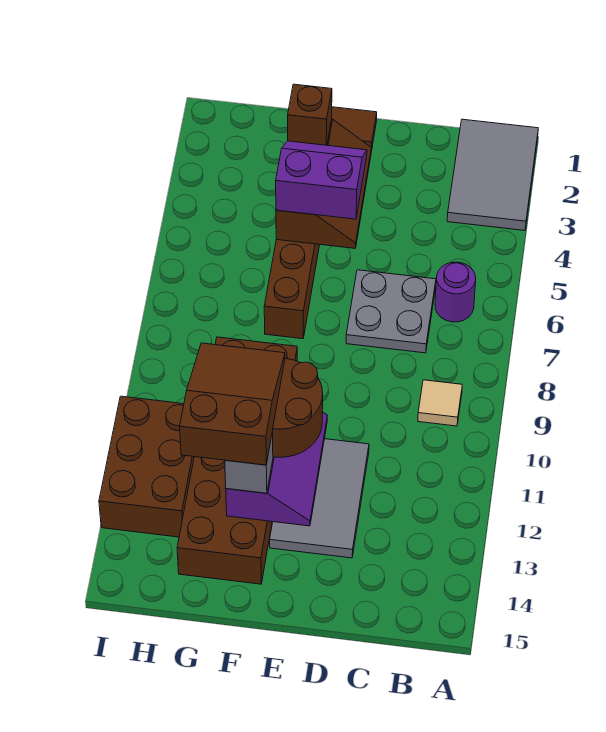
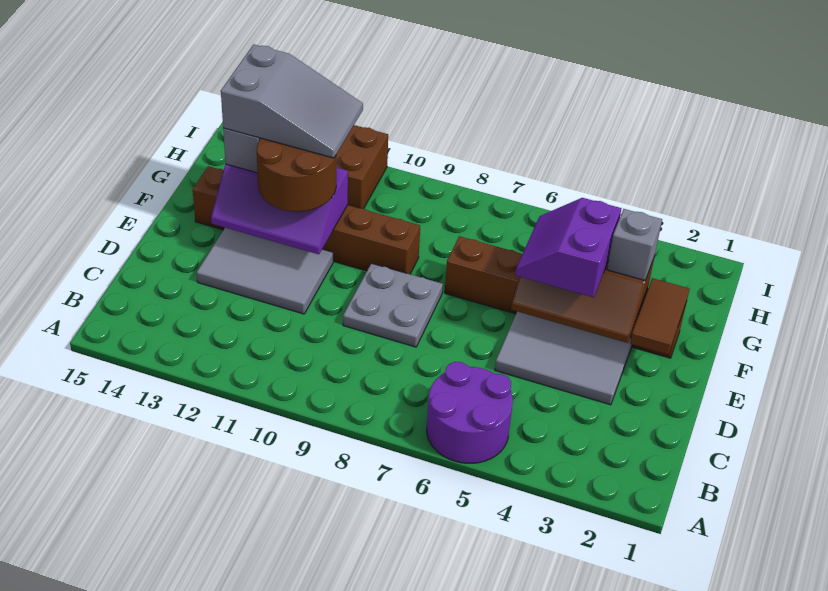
grey 2x3 tile [447,119,538,230] -> grey 2x3 tile moved to [495,311,632,405]
purple 1x1 round brick [435,262,476,322] -> purple 2x2 round brick [427,362,513,463]
tan 1x1 tile [418,380,462,426] -> none
grey 2x2 plate [346,270,436,353] -> grey 2x2 plate moved to [343,263,443,347]
purple 2x2 slope [276,141,367,219] -> purple 2x2 slope turned to [515,198,621,298]
brown 1x1 brick [288,84,332,145] -> grey 1x1 brick [607,209,662,280]
brown 2x6 brick [177,337,297,584] -> brown 1x6 brick [193,166,420,274]
brown 2x3 slope [180,343,285,465] -> grey 2x3 slope [221,44,363,158]

